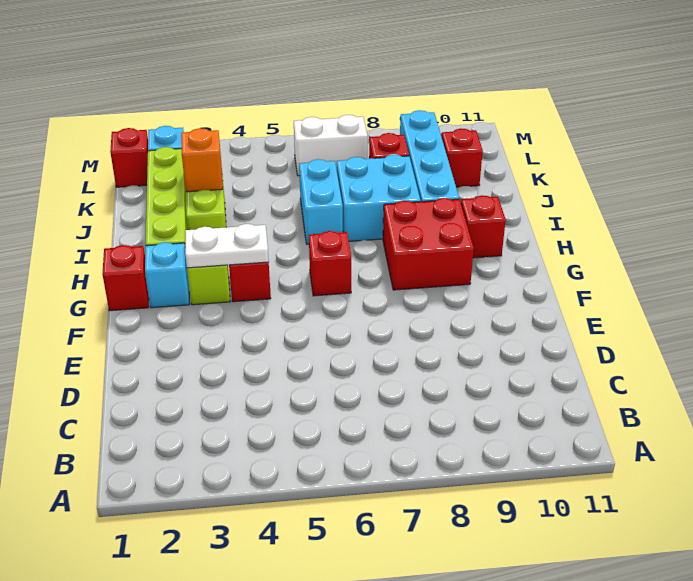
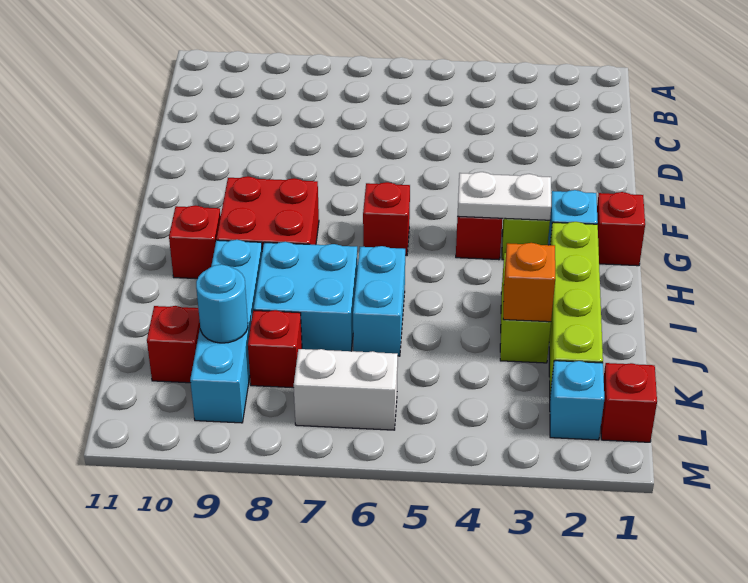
none -> cyan 1x1 round brick [196,264,248,343]

